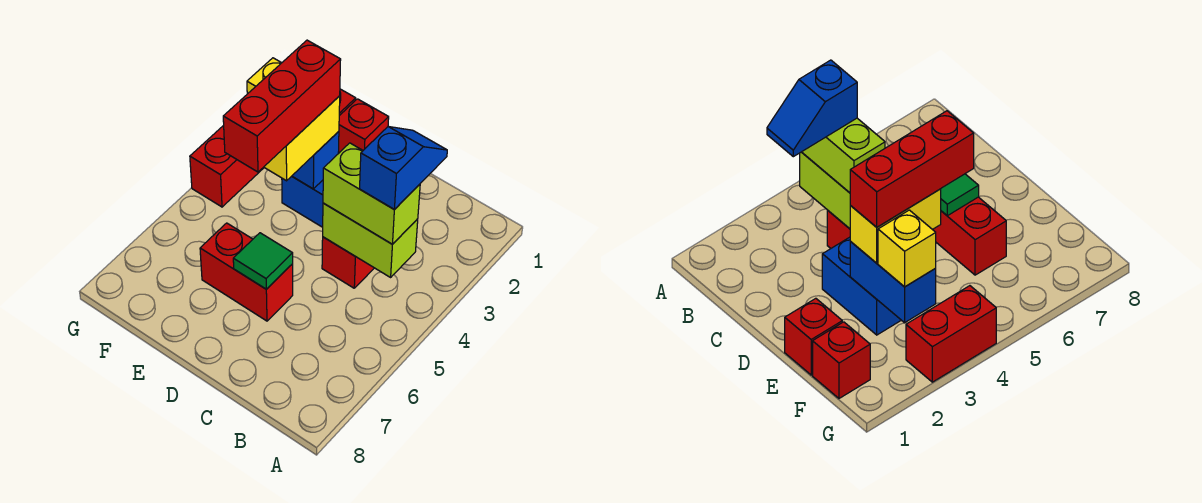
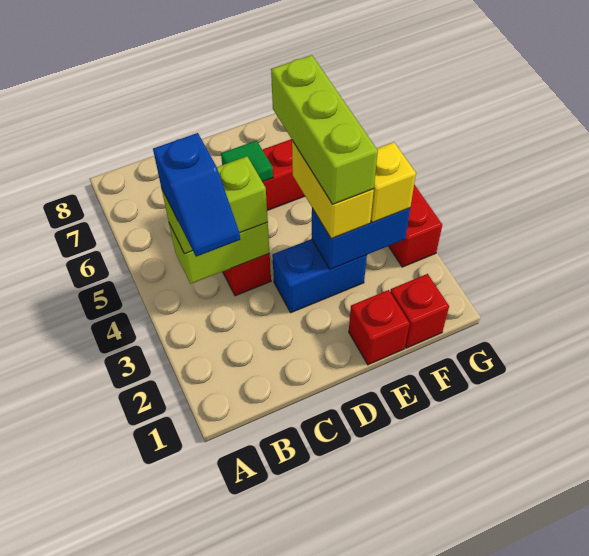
red 1x3 brick [223,40,341,172] -> lime 1x3 brick [271,55,378,204]

